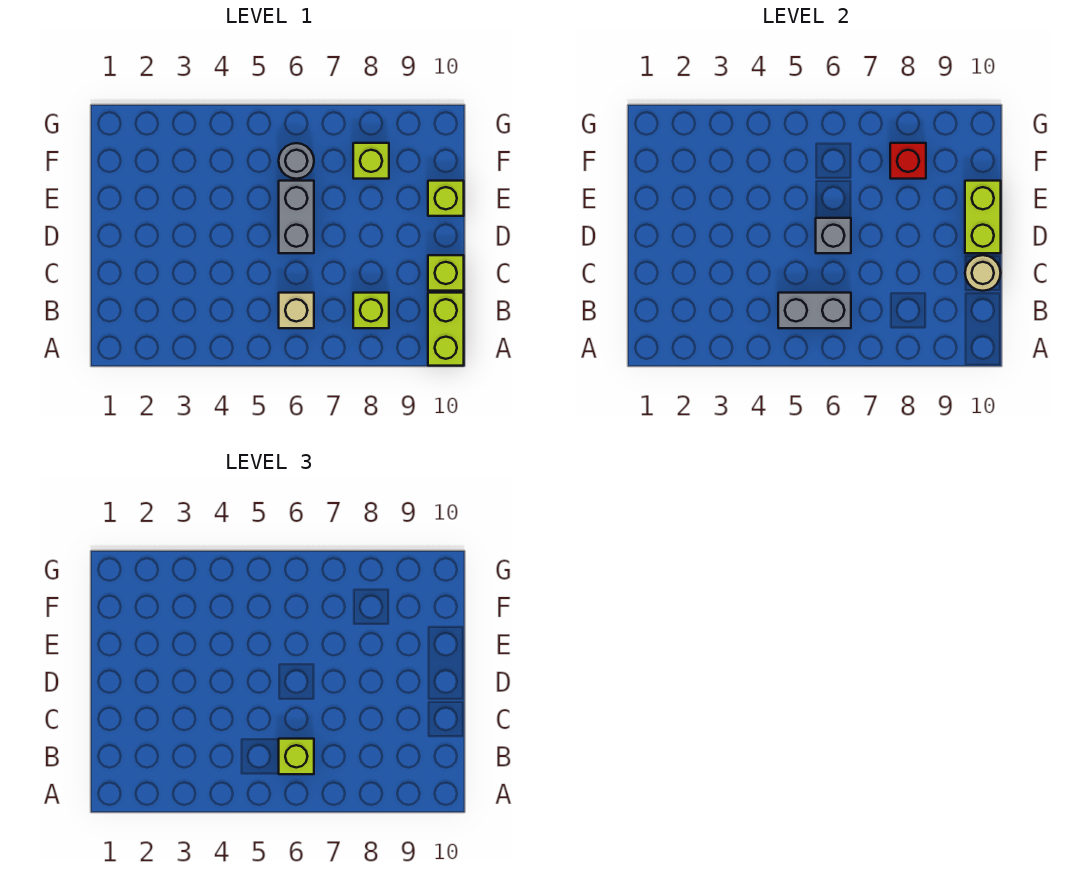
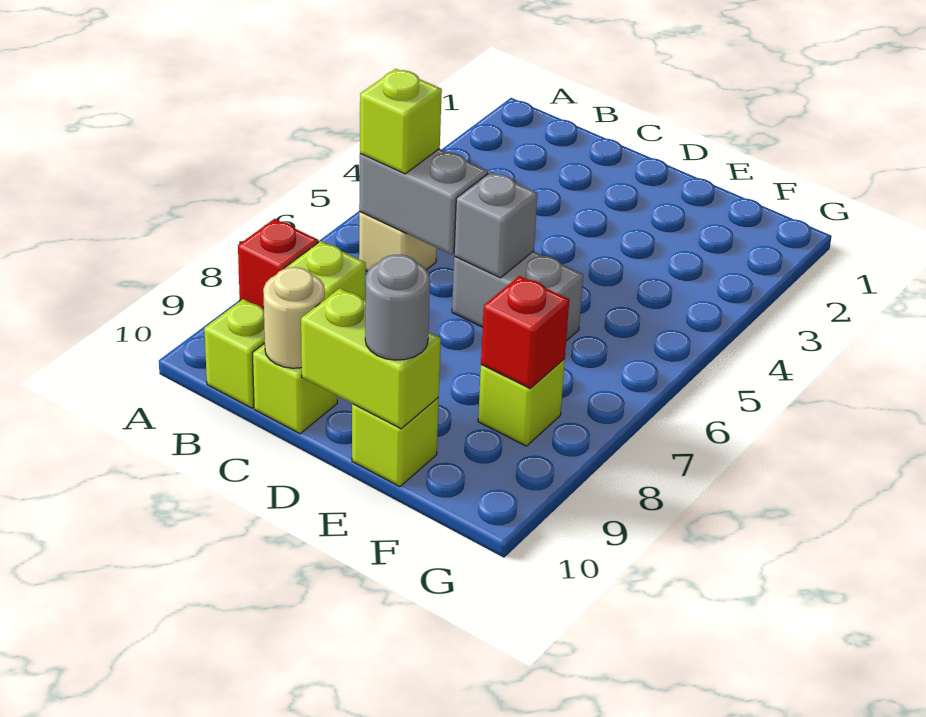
none -> red 1x1 brick [238,219,318,309]
lime 1x2 brick [428,293,464,366] -> lime 1x1 brick [204,299,265,408]
grey 1x2 brick [778,293,851,328] -> grey 1x2 brick turned to [359,149,488,255]
grey 1x1 round brick [279,143,314,179] -> grey 1x1 round brick moved to [365,254,430,360]

